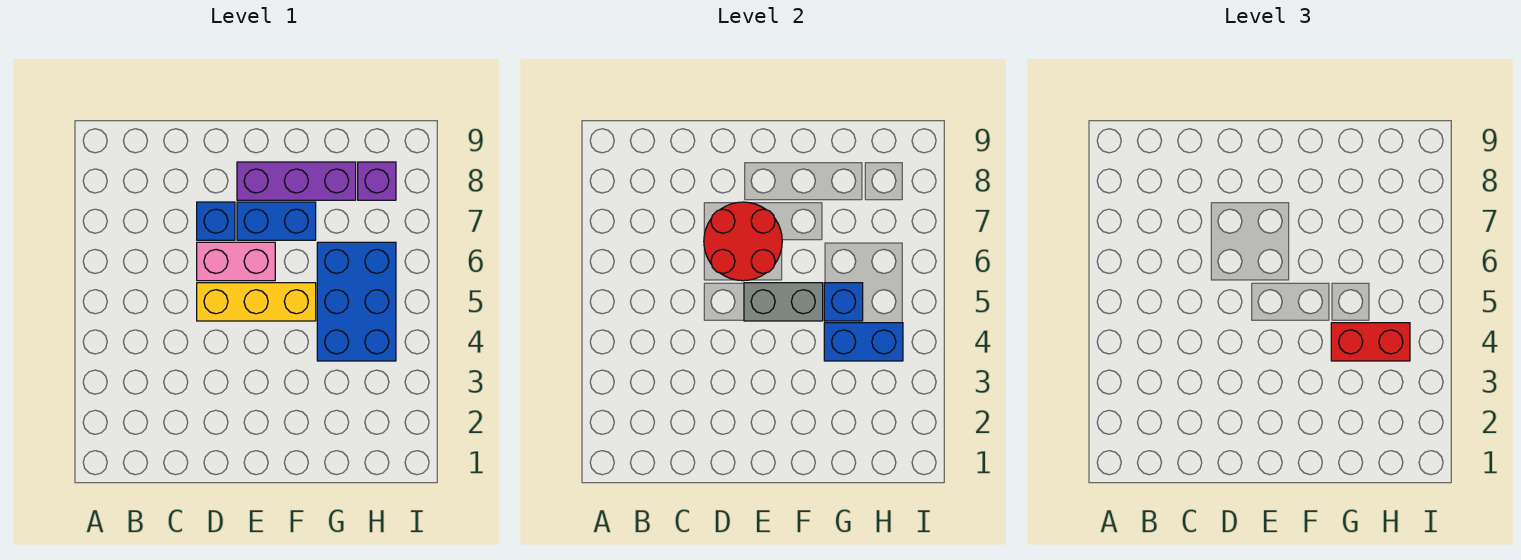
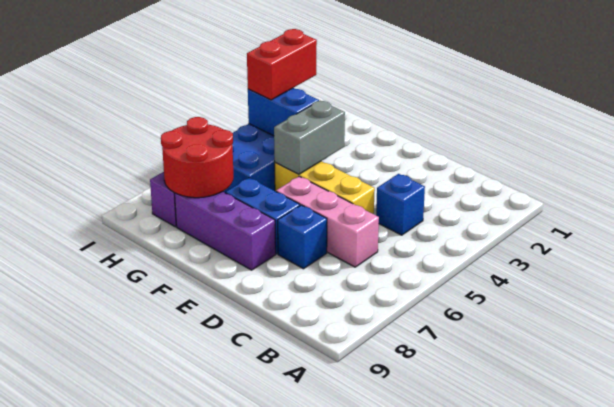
pink 1x2 brick [197,242,275,281] -> pink 1x3 brick [276,176,379,267]
red 2x2 round brick [704,202,782,281] -> red 2x2 round brick moved to [161,117,234,198]
grey 1x2 brick [744,283,823,321] -> grey 1x2 brick turned to [274,101,345,174]
red 1x2 brick [1331,323,1410,361] -> red 1x2 brick turned to [247,29,317,100]
blue 1x1 brick [824,283,863,321] -> blue 1x1 brick moved to [376,174,425,235]

